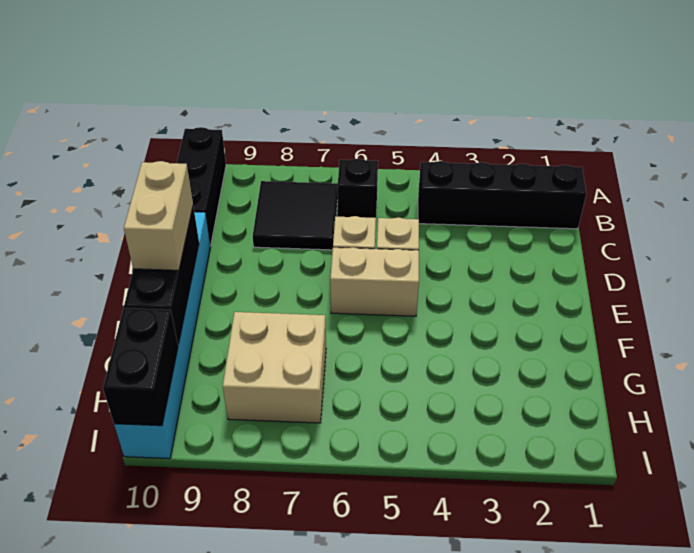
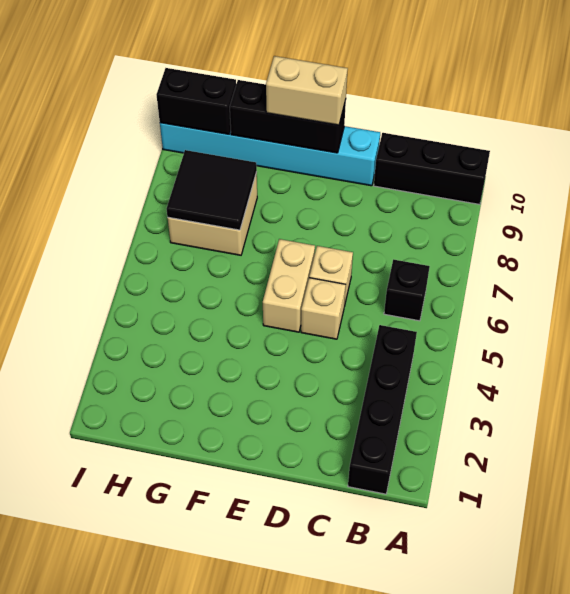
black 2x2 tile [253,181,338,250] -> black 2x2 tile moved to [167,150,257,230]

